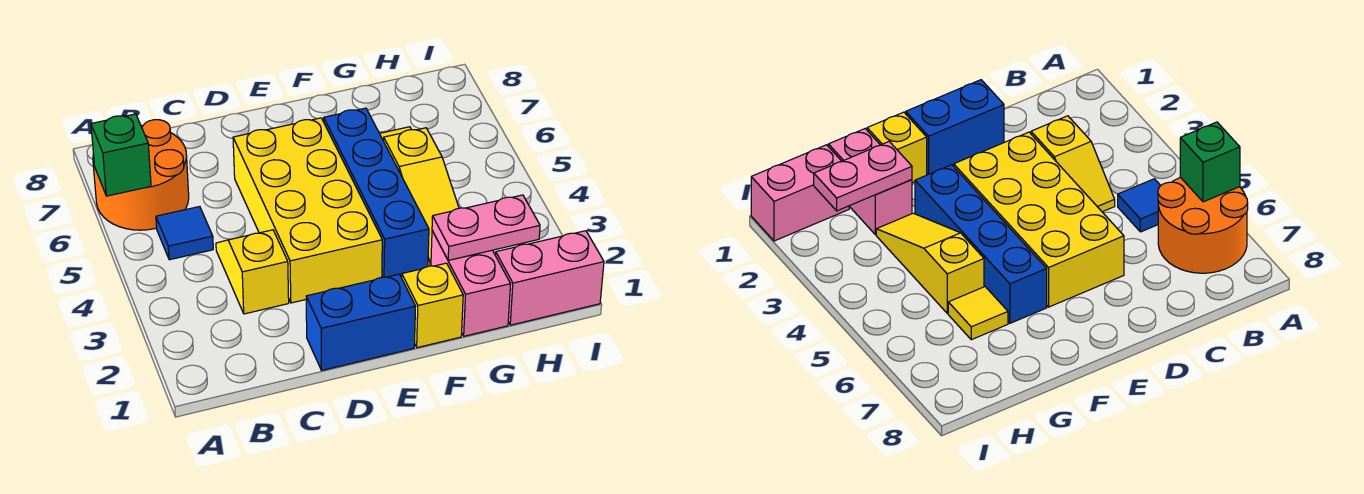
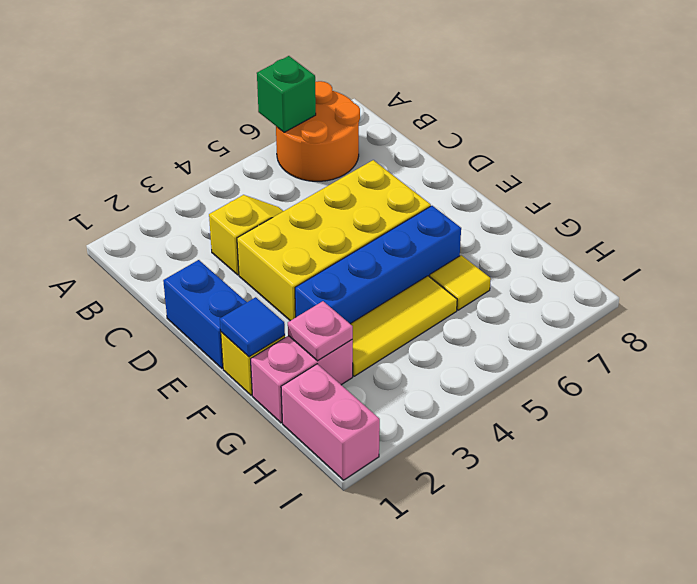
blue 1x1 tile [156,207,213,260] -> blue 1x1 tile moved to [220,297,285,357]
pink 1x2 plate [432,195,540,260] -> pink 1x1 plate [288,301,353,361]
yellow 1x3 slope [384,128,459,266] -> yellow 1x3 tile [351,276,457,376]

